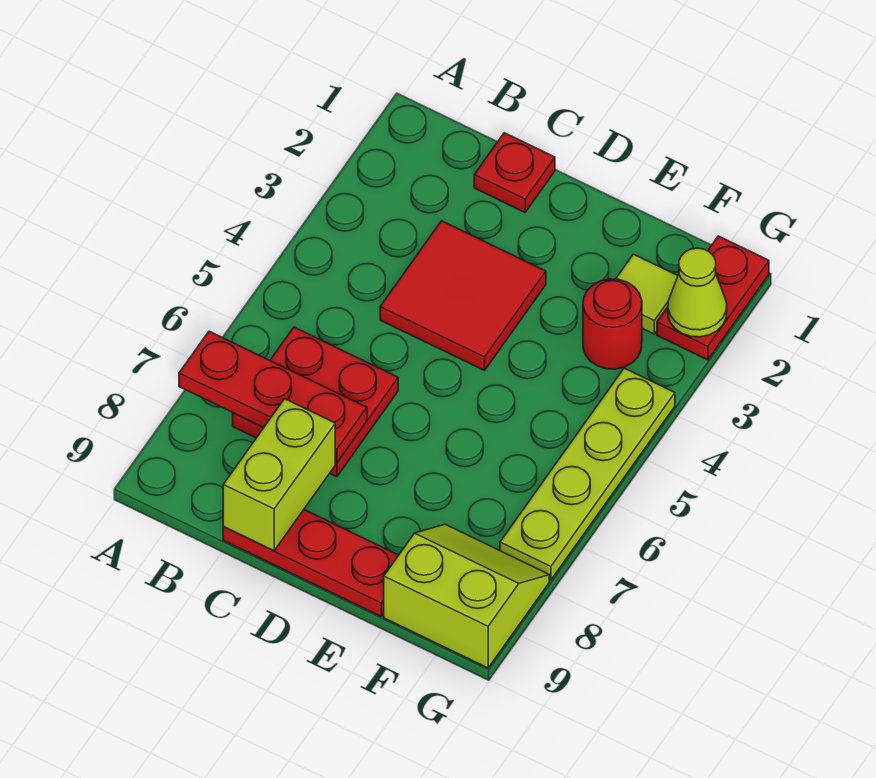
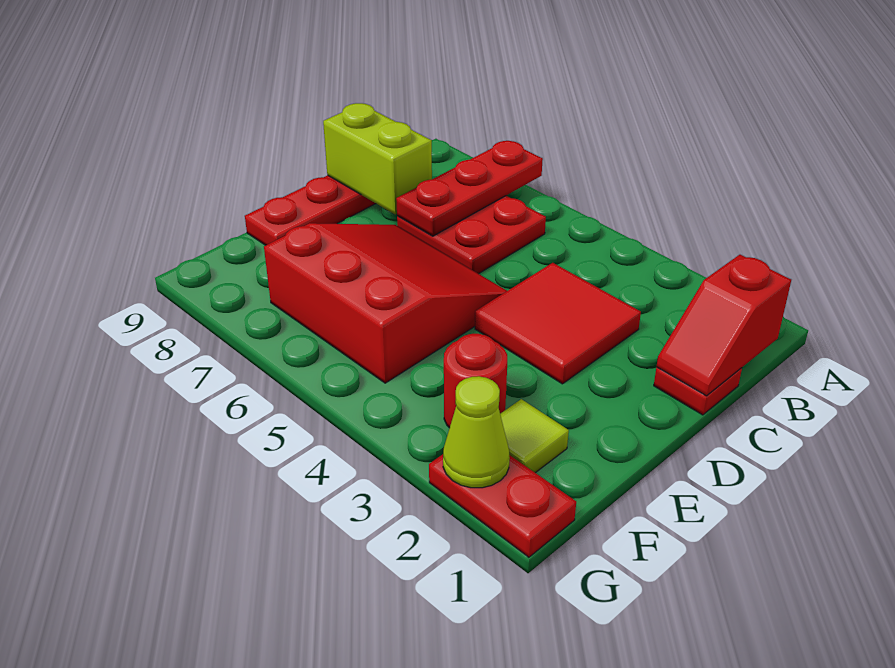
none -> red 1x2 slope [657,255,791,396]
none -> red 3x3 slope [264,223,507,383]
lime 2x2 slope [384,524,549,668] -> none
lime 1x4 plate [500,368,675,580] -> none

